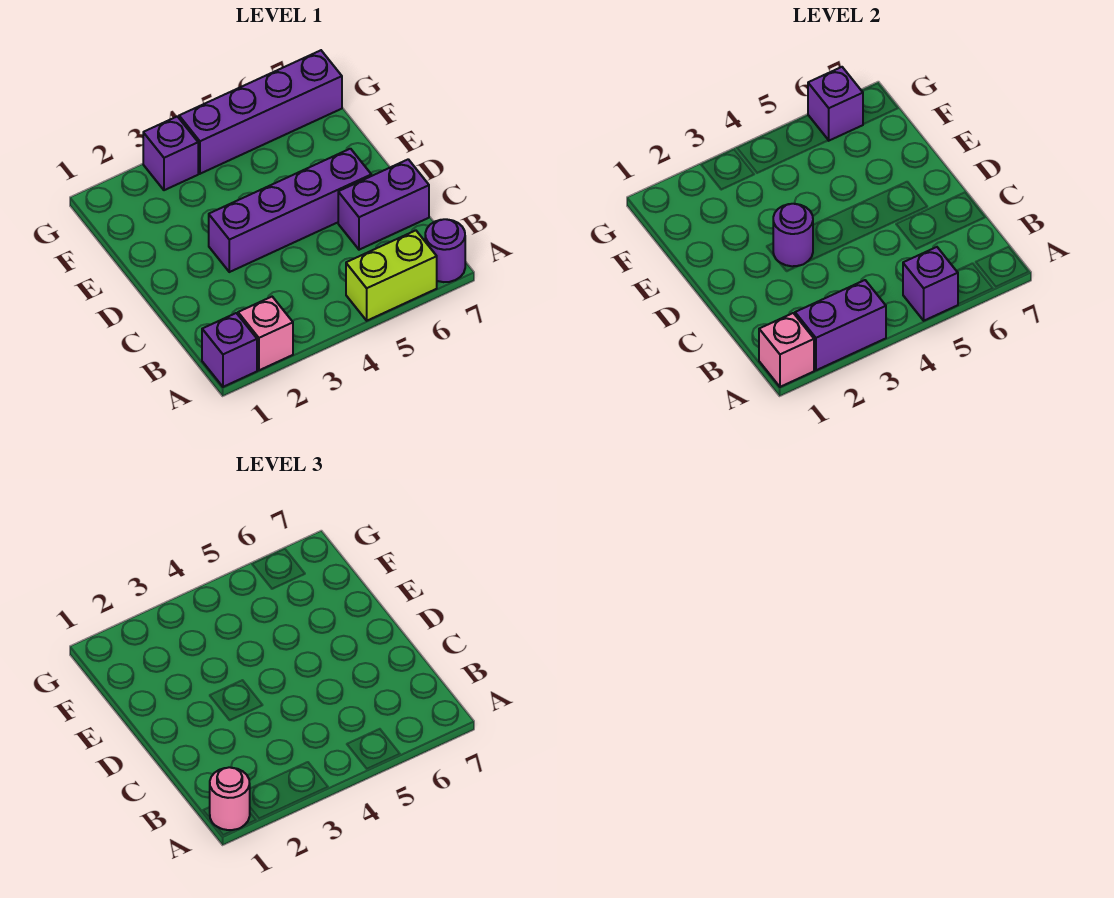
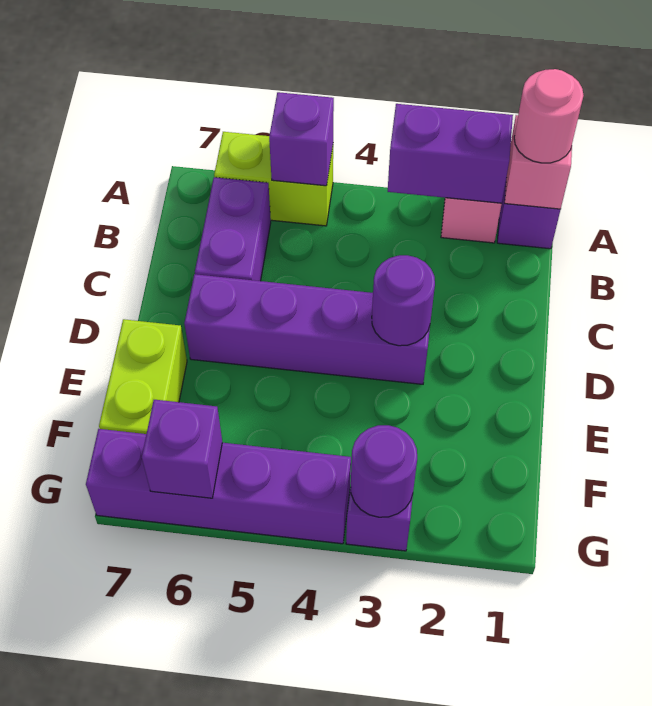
purple 1x1 round brick [425,219,465,282] -> purple 1x1 round brick moved to [351,425,417,517]
purple 1x2 brick [338,159,429,250] -> purple 1x2 brick turned to [195,177,271,281]
none -> lime 1x2 brick [99,319,187,434]

